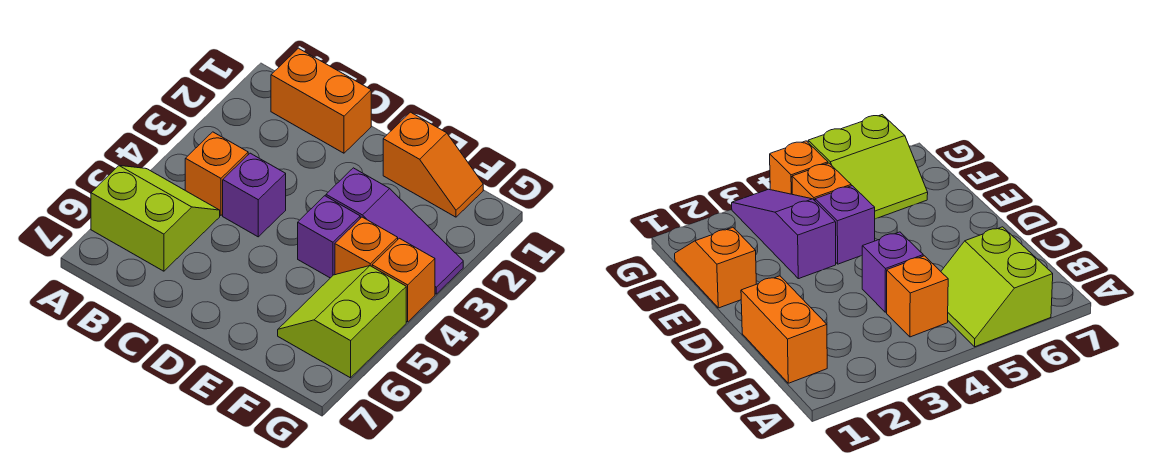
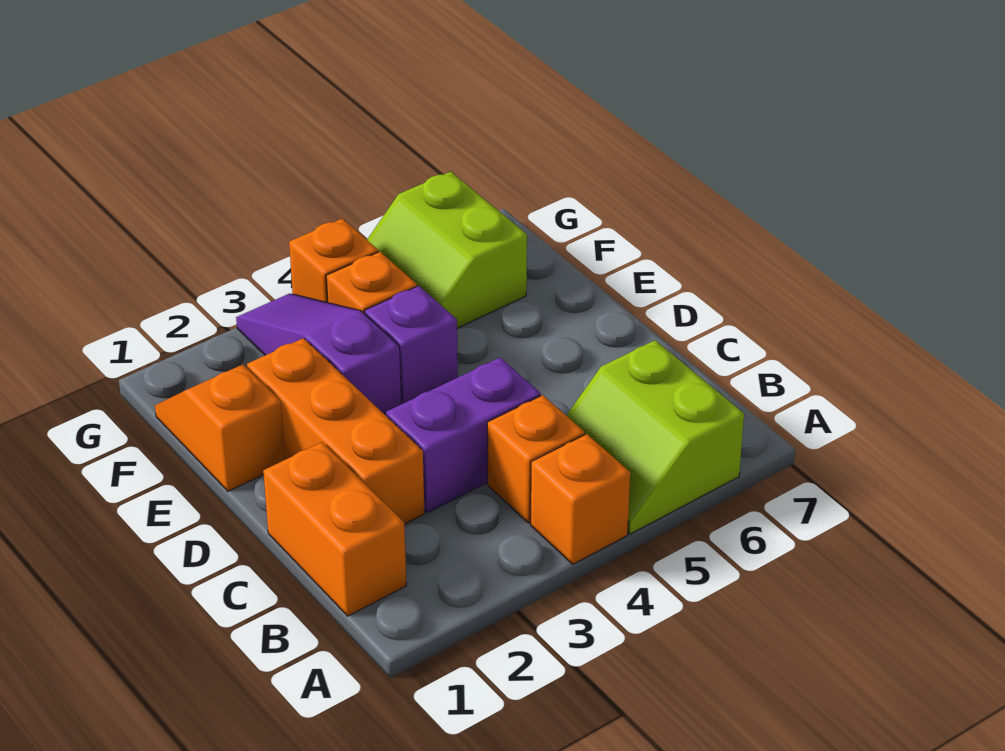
none -> orange 1x1 brick [531,434,630,564]
none -> orange 1x3 brick [247,338,425,524]
purple 1x1 brick [223,153,286,237] -> purple 1x2 brick [386,358,541,512]
lime 2x2 slope [278,266,406,378] -> lime 2x2 slope turned to [367,172,527,328]

